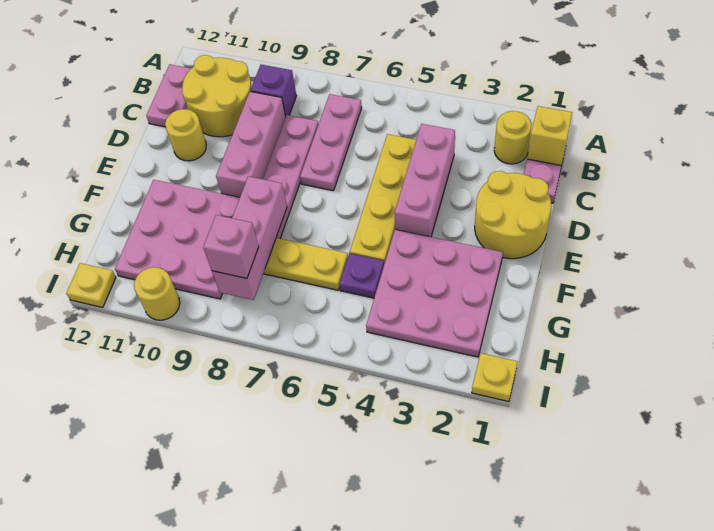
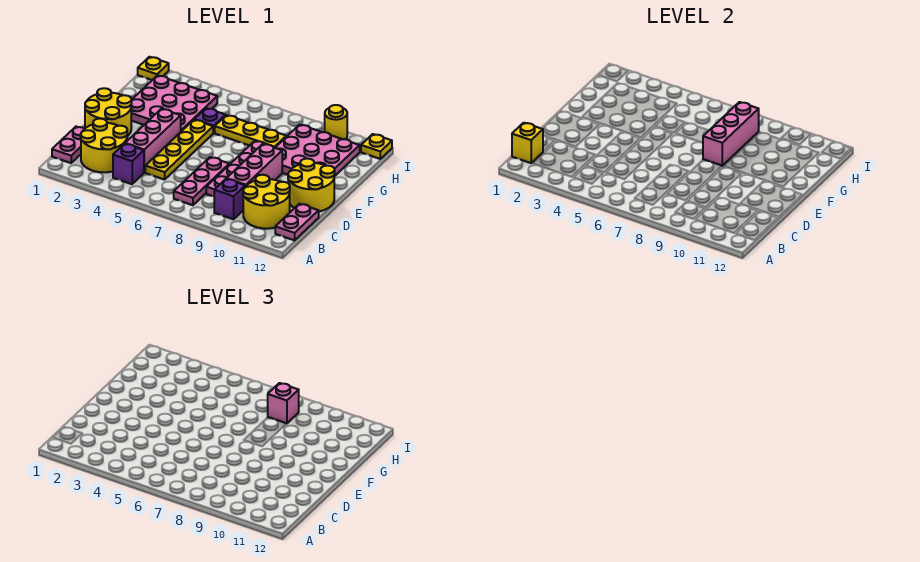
yellow 1x1 round brick [494,111,531,164] -> yellow 2x2 round brick [81,119,127,172]
none -> purple 1x1 brick [113,144,144,184]
yellow 1x1 round brick [165,109,206,161] -> yellow 2x2 round brick [288,159,335,211]

